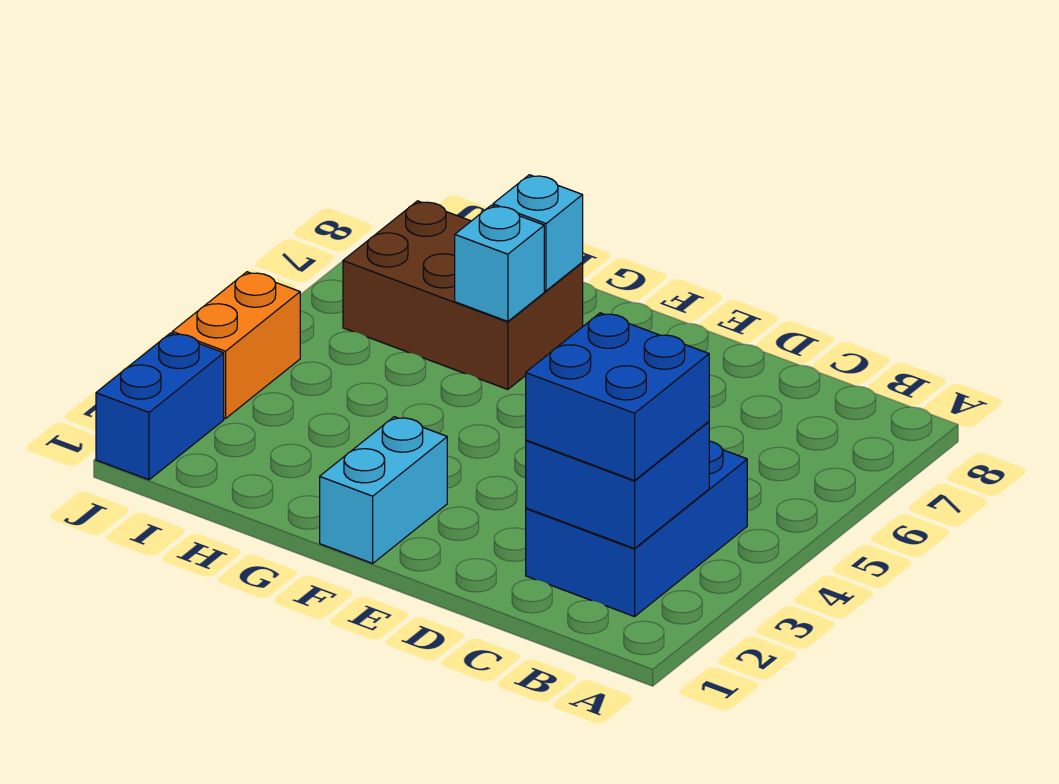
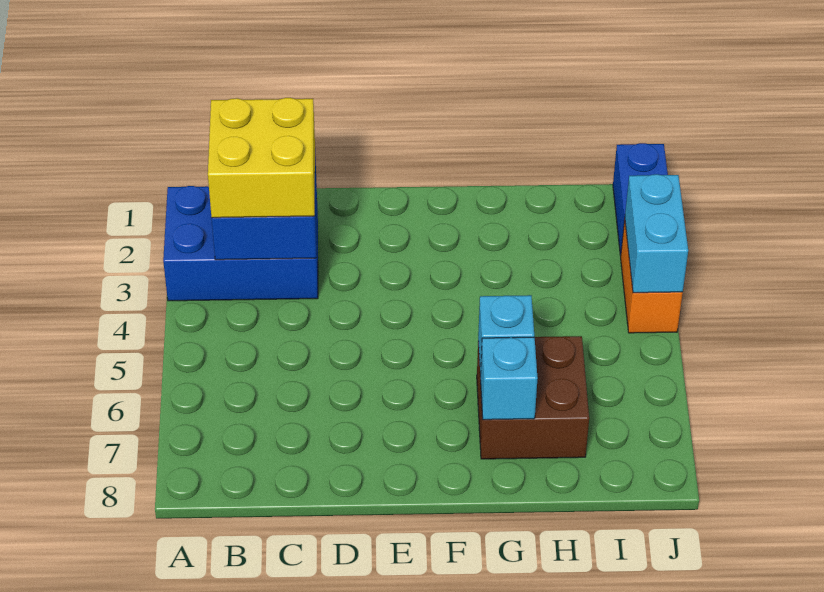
blue 2x3 brick [526,441,747,617] -> blue 2x3 brick turned to [163,186,318,301]
blue 2x2 brick [526,313,709,481] -> yellow 2x2 brick [208,98,315,218]
cyan 1x2 brick [320,417,447,563] -> cyan 1x2 brick moved to [625,174,688,293]
brown 2x3 brick [343,201,583,389] -> brown 2x2 brick [477,336,589,459]

